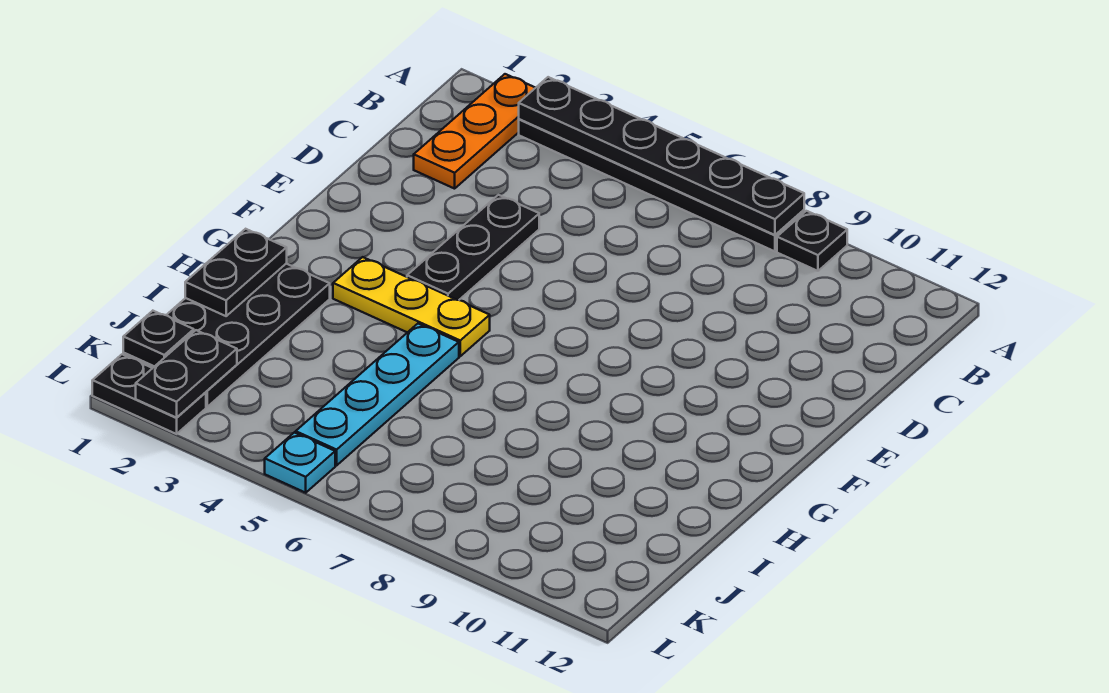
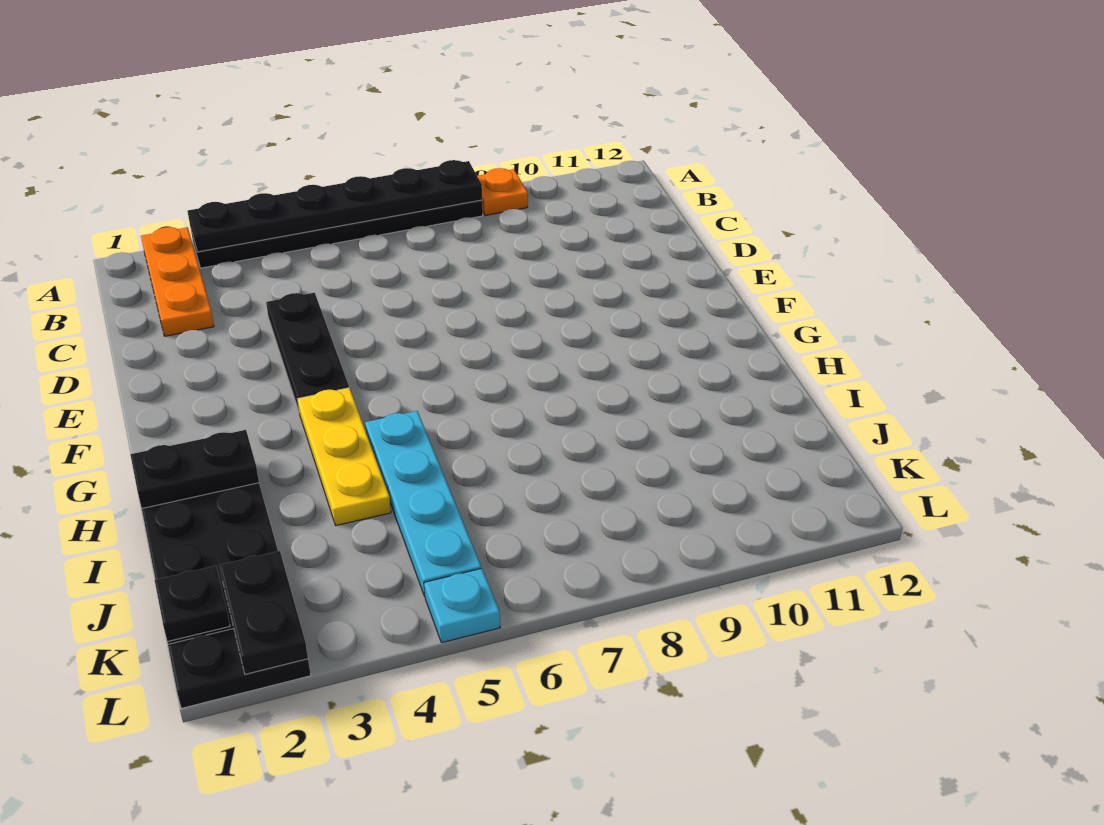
black 1x1 plate [777,211,847,271] -> orange 1x1 plate [477,168,528,216]
yellow 1x3 plate [333,257,490,356] -> yellow 1x3 plate turned to [298,388,391,526]
black 1x2 plate [185,229,287,316] -> black 1x2 plate turned to [130,430,259,508]

